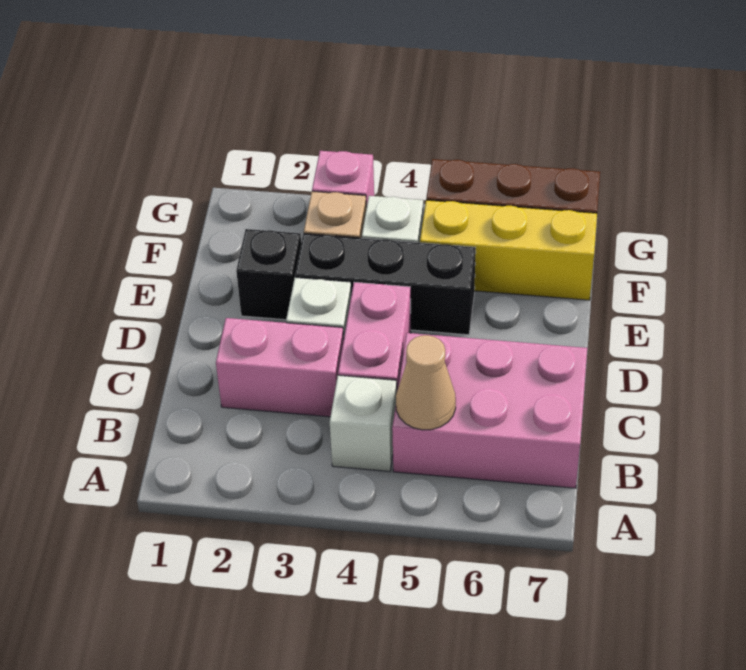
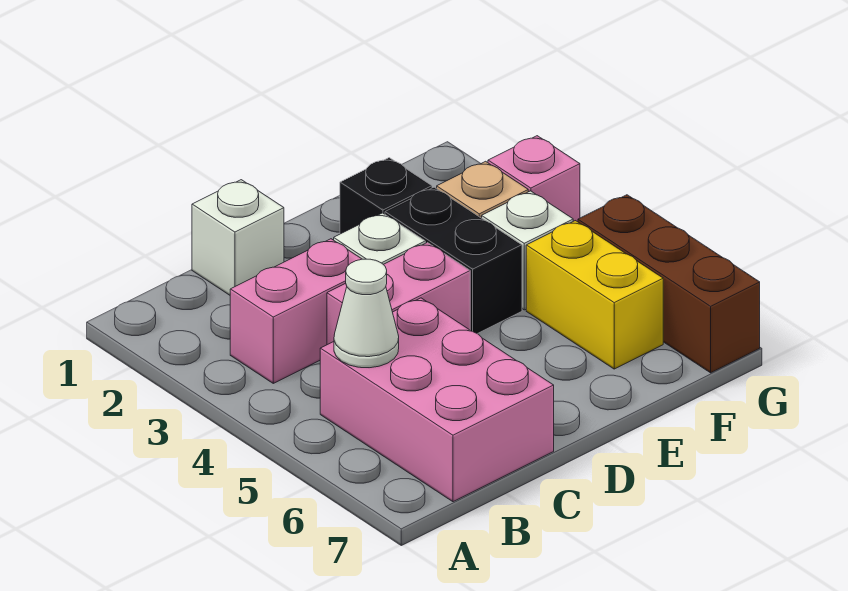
white 1x1 brick [330,375,397,472] -> white 1x1 brick moved to [192,180,284,295]
tan 1x1 cone [396,335,456,430] -> white 1x1 cone [334,259,399,368]
pink 1x2 brick [216,318,344,417] -> pink 1x2 brick turned to [230,239,361,383]
black 1x3 brick [295,234,476,335] -> black 1x2 brick [385,187,522,334]
yellow 1x3 brick [420,200,597,300] -> yellow 1x2 brick [526,221,663,369]

